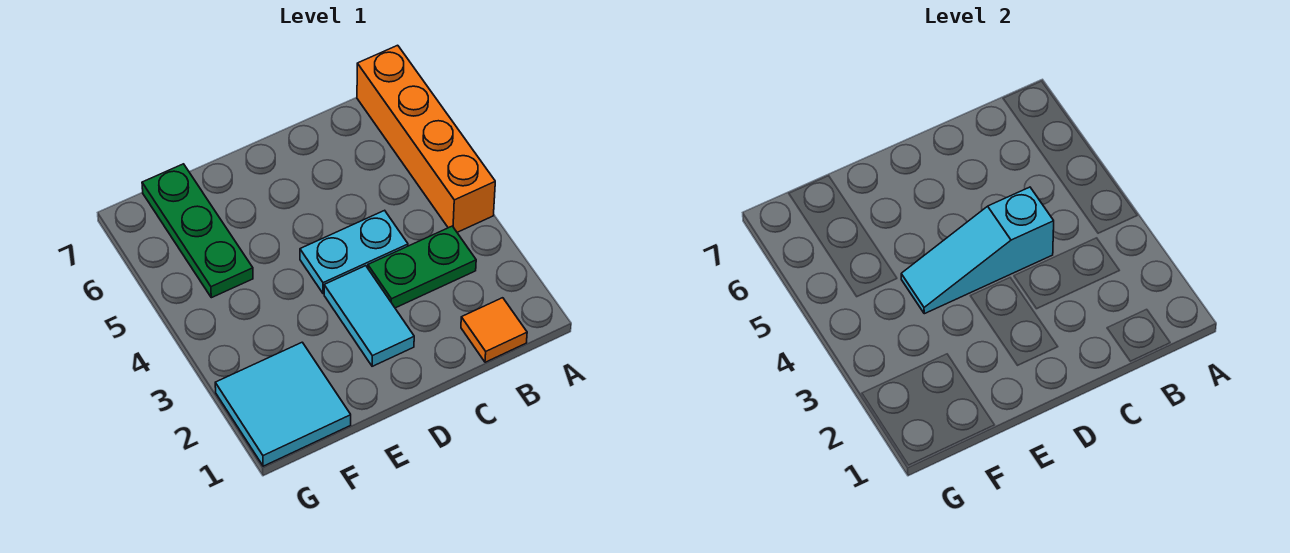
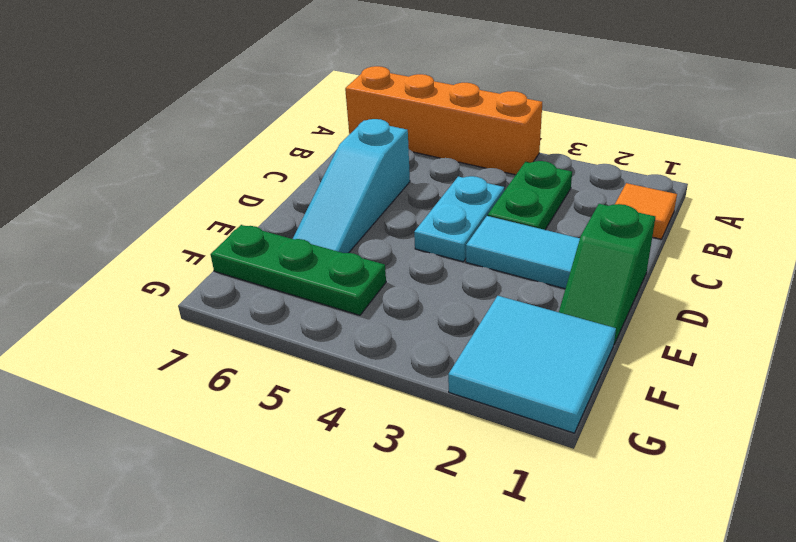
cyan 1x3 slope [901,187,1054,314] -> cyan 1x3 slope moved to [293,119,410,253]
none -> green 1x2 slope [559,204,655,344]

